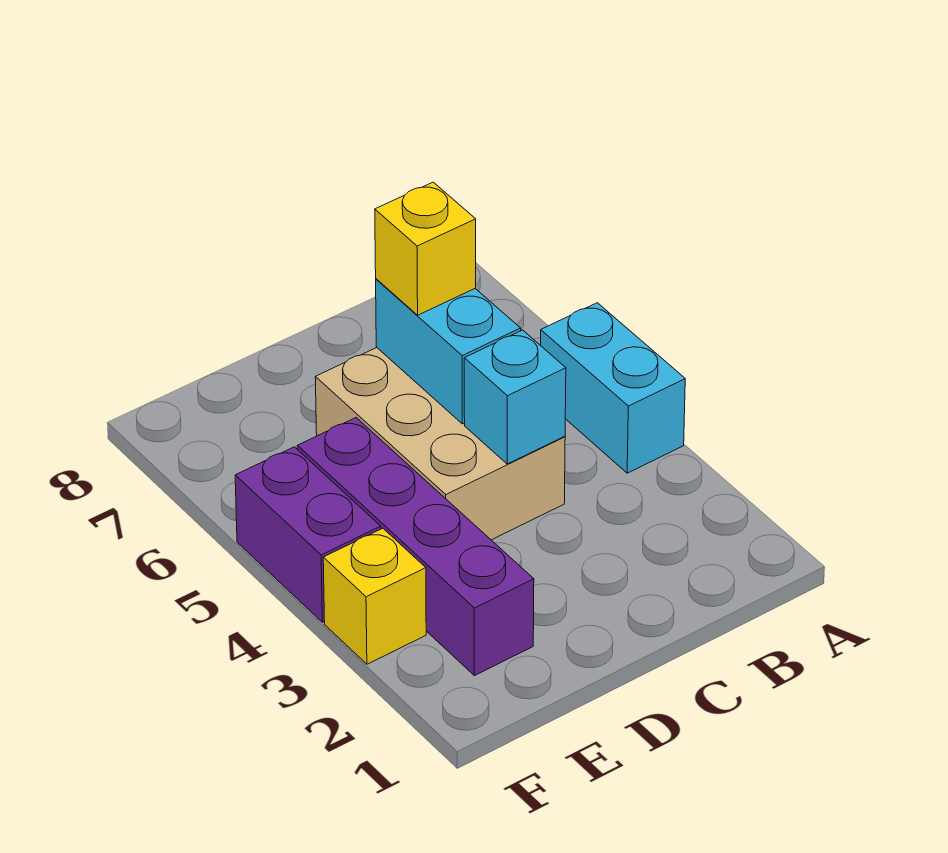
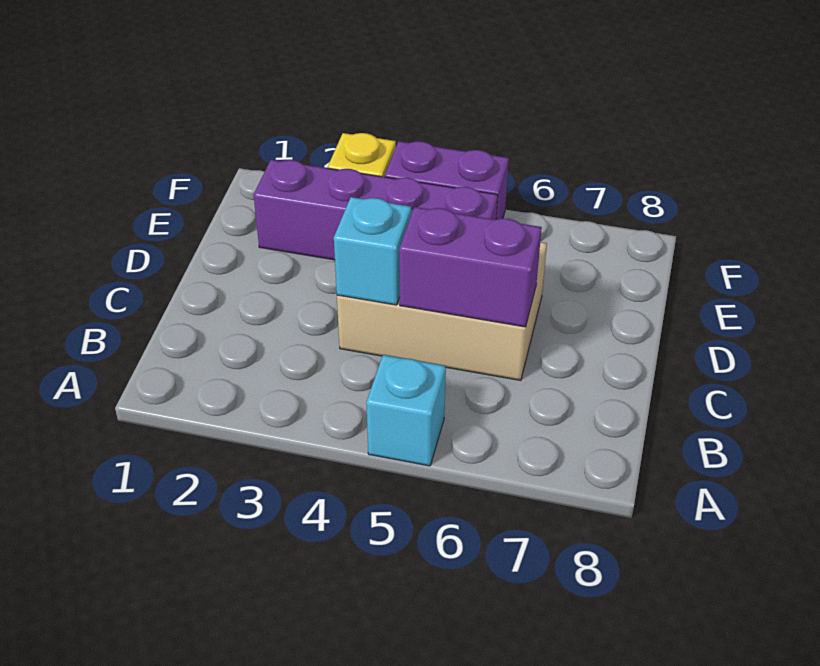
cyan 1x2 brick [541,303,685,473] -> cyan 1x1 brick [366,355,446,466]
cyan 1x2 brick [376,279,521,424] -> purple 1x2 brick [399,207,542,327]
yellow 1x1 brick [375,182,476,315] -> none

